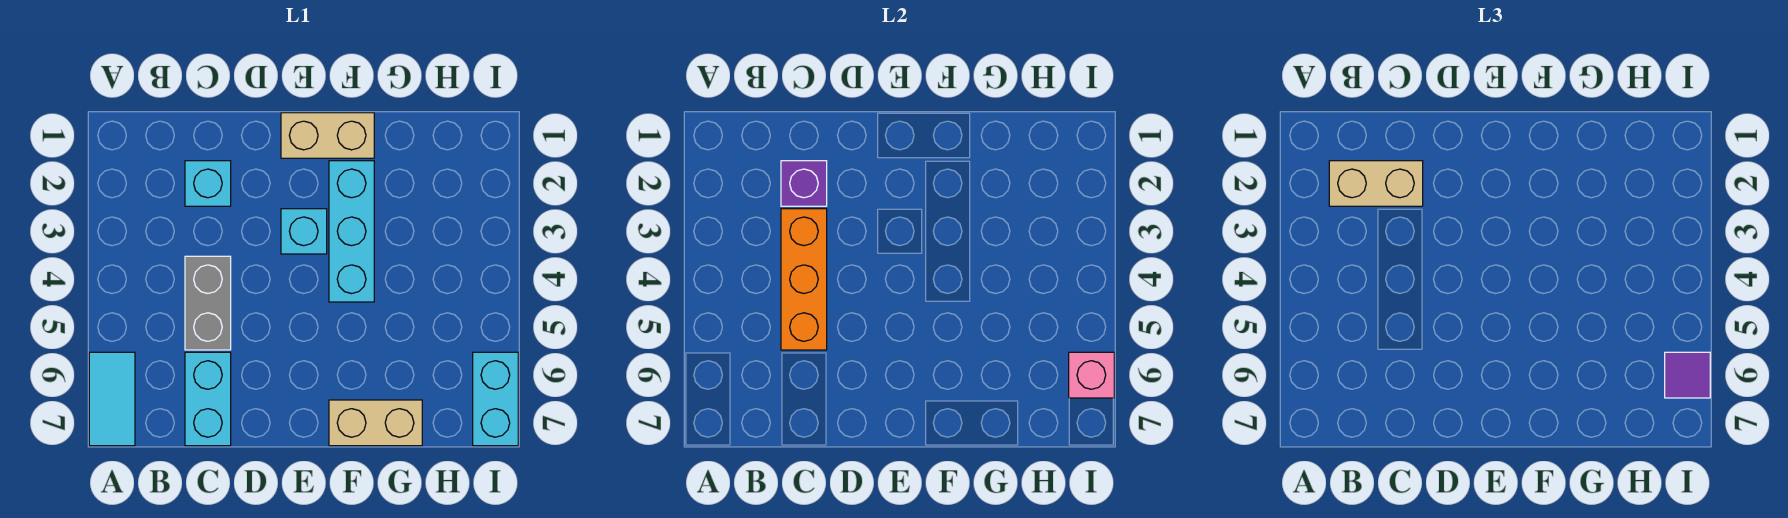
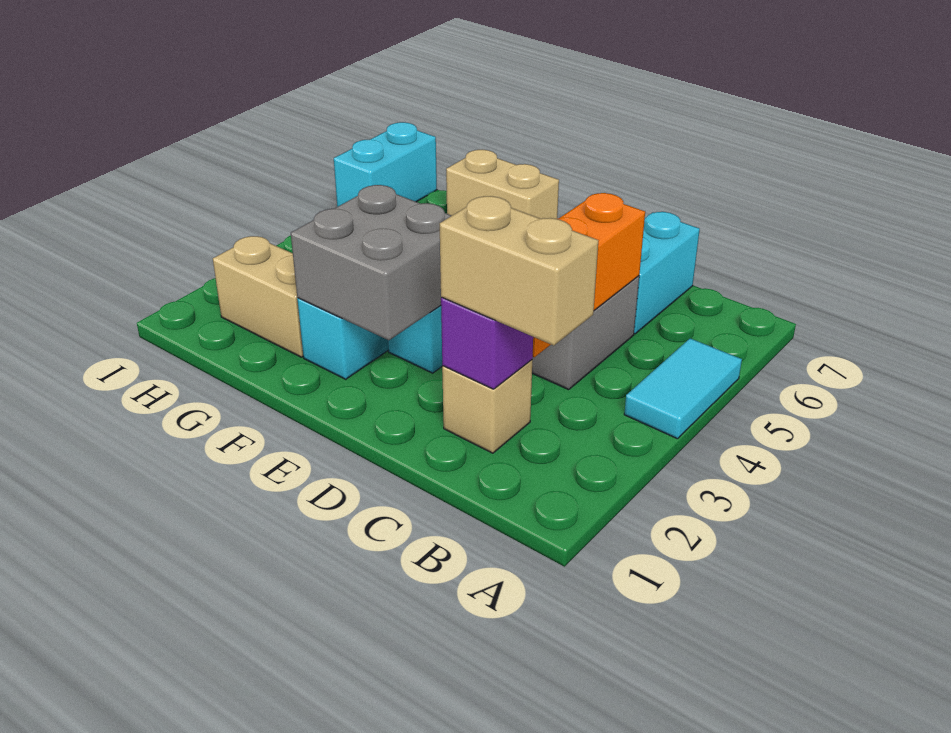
cyan 1x2 tile [89,352,135,446] -> cyan 1x2 tile moved to [624,338,742,439]
cyan 1x1 brick [185,161,231,206] -> tan 1x1 brick [442,360,532,453]
tan 1x2 brick [281,113,374,158] -> tan 1x2 brick moved to [213,236,303,357]
none -> grey 2x2 brick [291,185,452,340]
pink 1x1 brick [1069,352,1114,398] -> none
purple 1x1 tile [1665,352,1710,398] -> none

